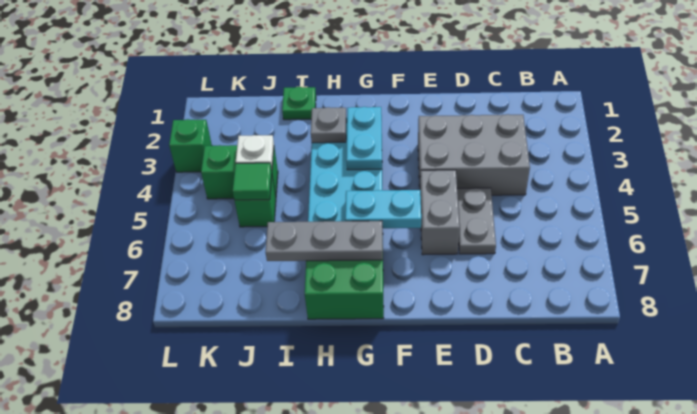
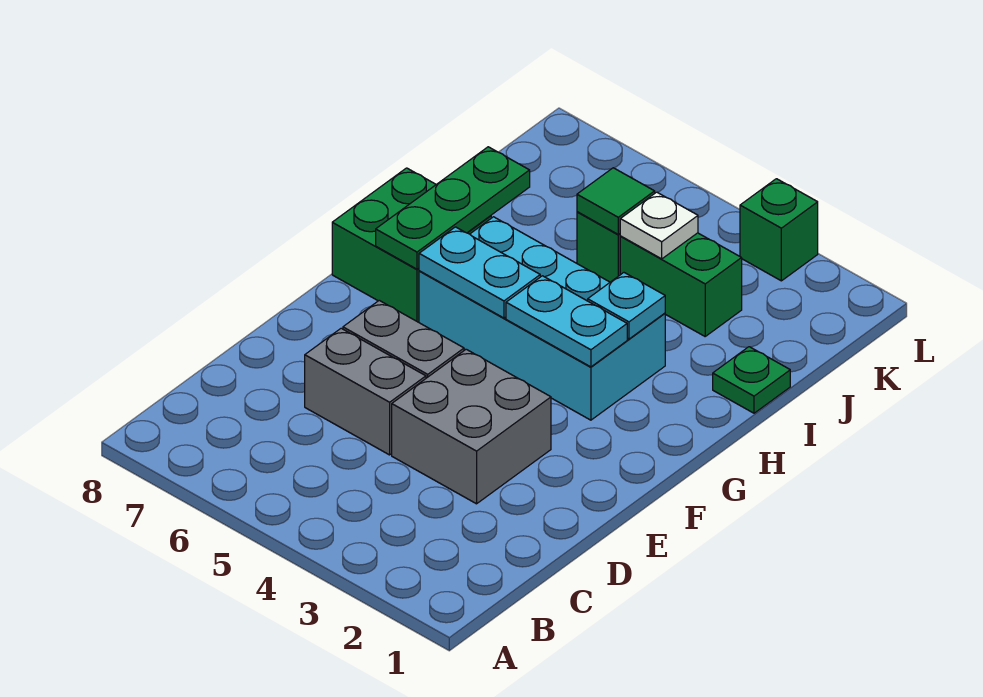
grey 2x3 brick [418,114,530,195] -> grey 2x2 brick [392,349,551,504]
grey 1x2 plate [457,188,496,254] -> grey 1x2 brick [305,328,426,455]
cyan 1x2 plate [345,190,421,228] -> cyan 1x2 plate turned to [419,227,540,318]
grey 1x3 plate [266,221,383,261] -> green 1x3 plate [376,147,530,269]
grey 1x1 plate [311,107,346,143] -> cyan 1x1 plate [588,273,665,339]
green 1x2 brick [201,145,278,199] -> green 1x2 brick turned to [620,233,742,336]

